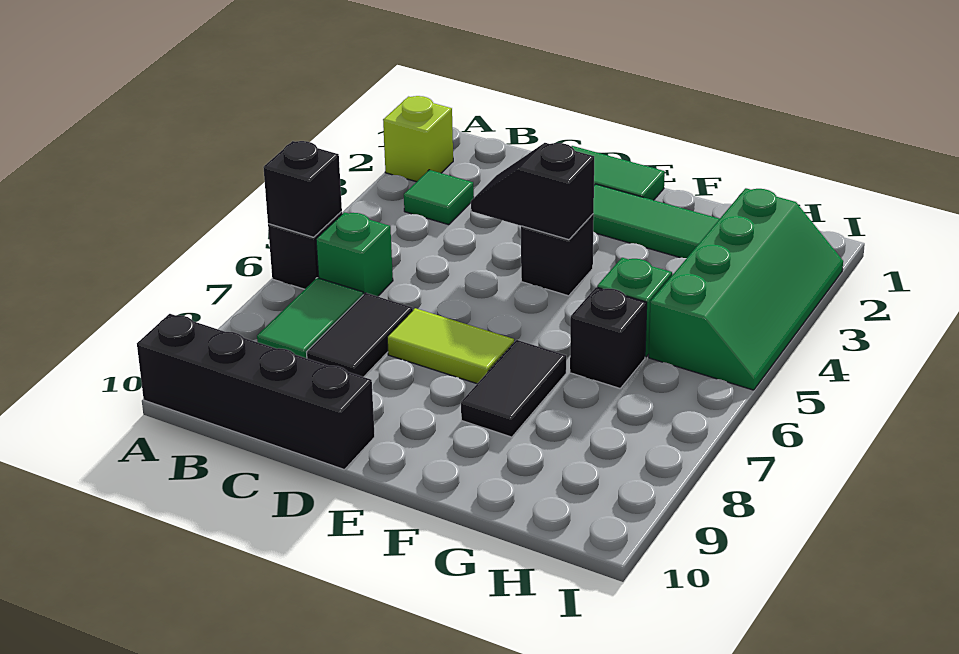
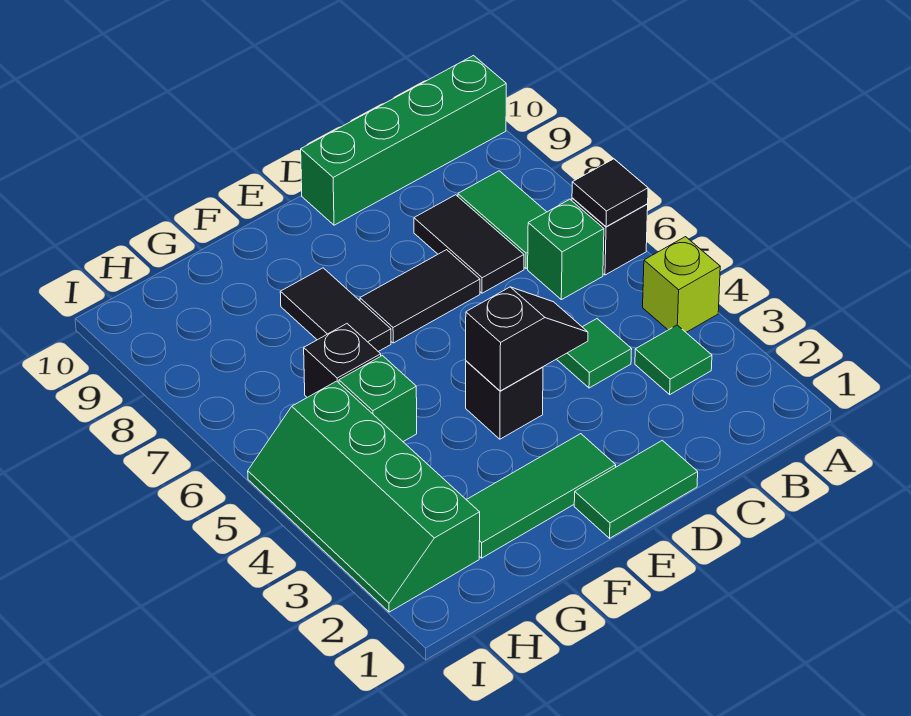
lime 1x1 brick [383,96,453,182] -> lime 1x1 brick moved to [643,237,720,332]
black 1x1 brick [263,141,342,237] -> black 1x1 tile [572,159,648,227]
black 1x4 brick [137,314,375,470] -> green 1x4 brick [301,56,506,225]
none -> green 1x1 tile [557,319,632,388]
lime 1x2 tile [387,308,514,384] -> black 1x2 tile [360,250,480,343]

